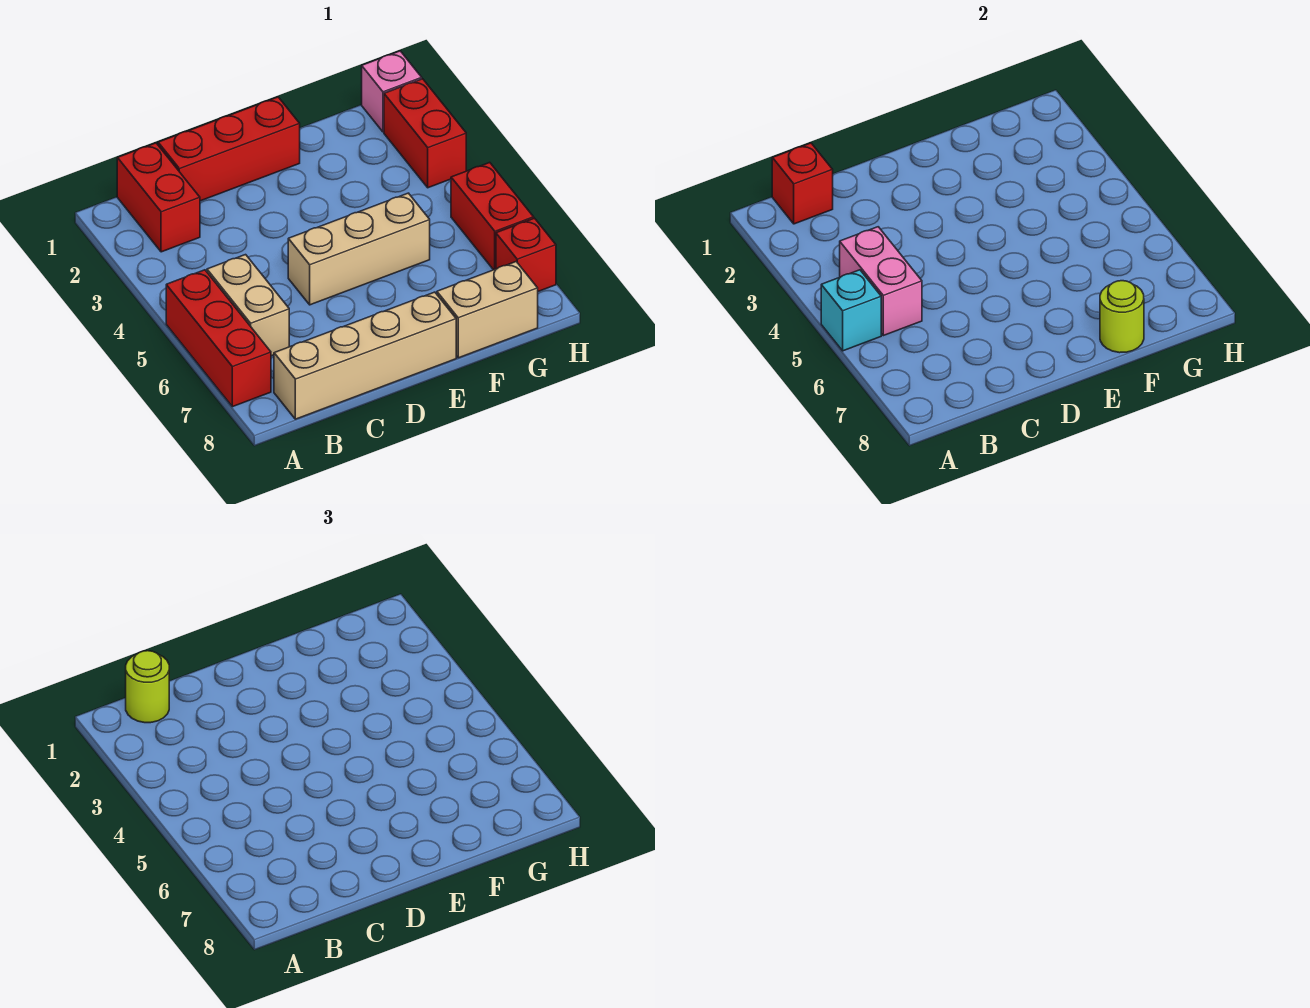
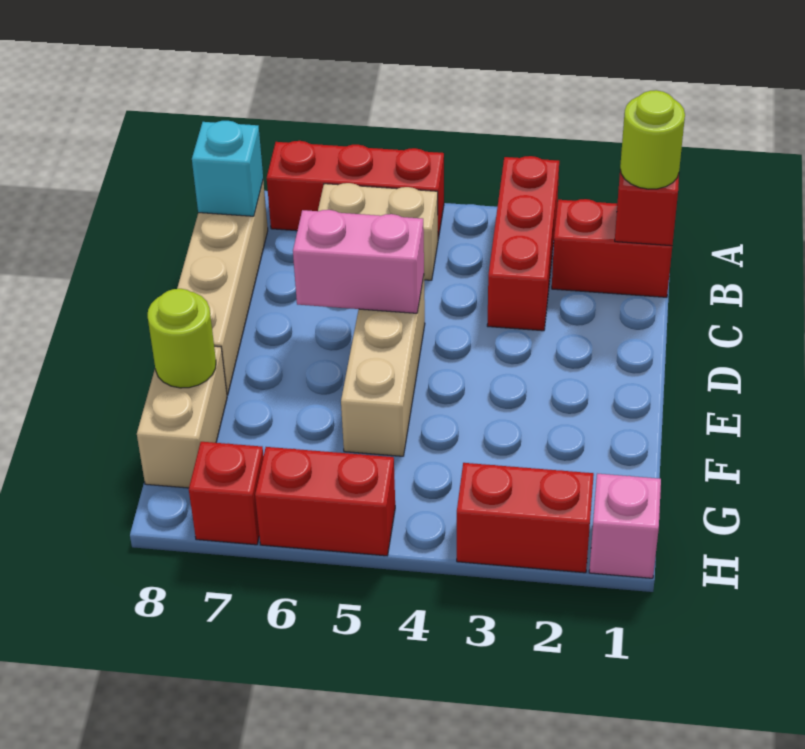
cyan 1x1 brick [821,270,881,351] -> cyan 1x1 brick moved to [192,121,263,216]
pink 1x2 brick [840,227,922,336] -> pink 1x2 brick moved to [293,210,424,313]
red 1x3 brick [158,97,300,201] -> red 1x3 brick moved to [487,156,559,331]

